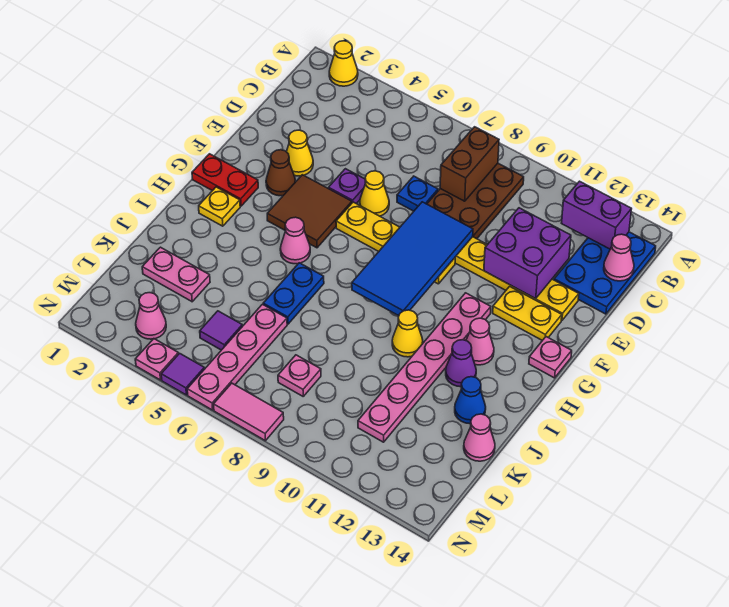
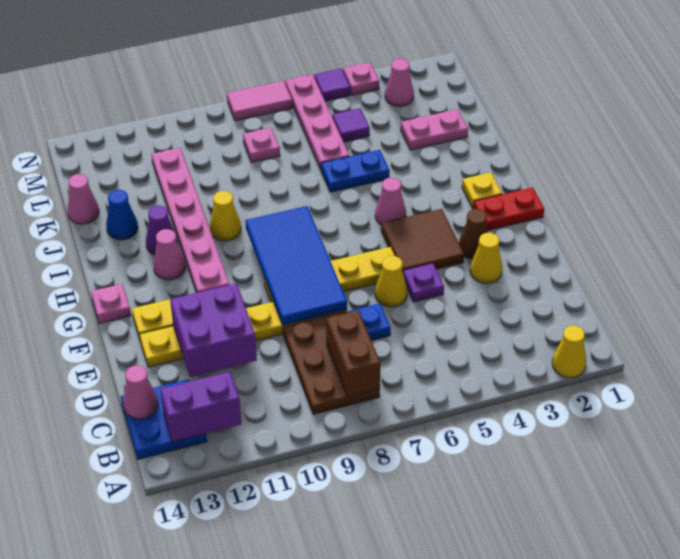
blue 2x3 plate [554,232,656,314] -> blue 2x2 plate [121,379,207,459]
blue 1x2 plate [263,263,324,324] -> blue 1x2 plate turned to [321,150,390,192]

